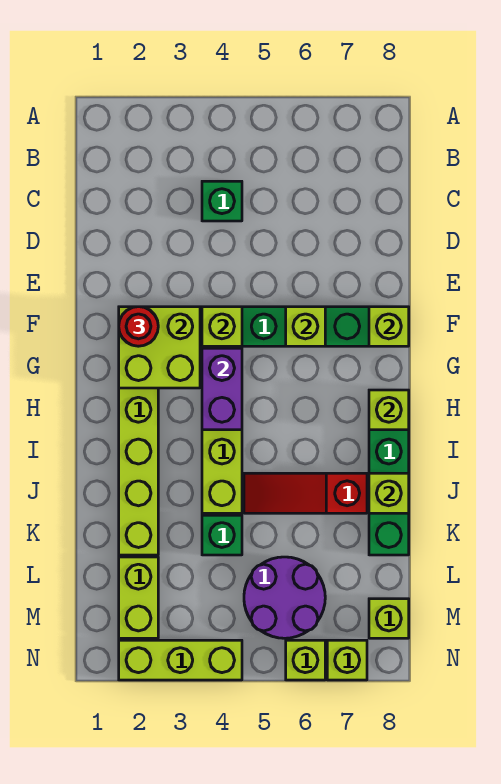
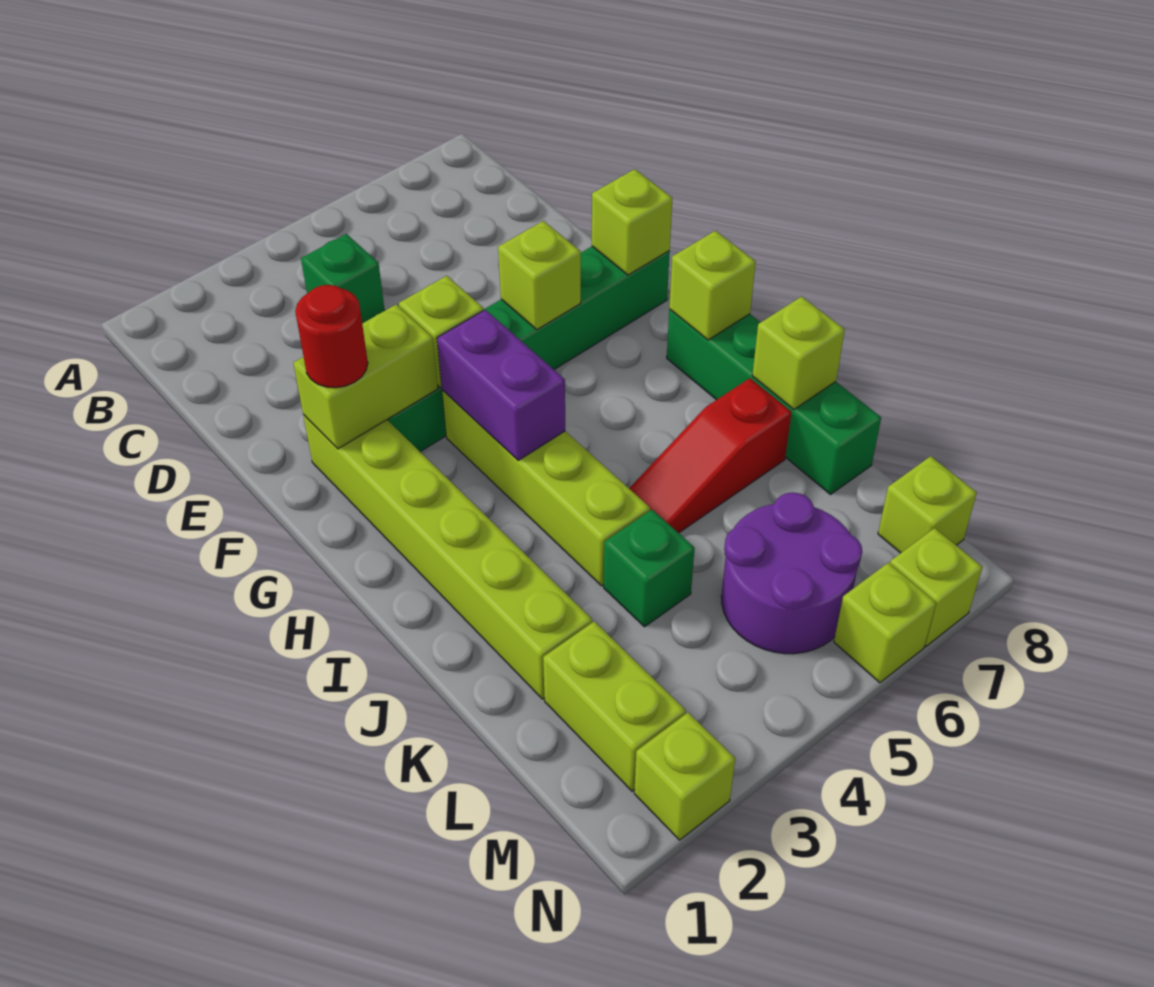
lime 2x2 brick [119,307,200,388] -> lime 1x2 brick [293,304,438,449]
lime 1x3 brick [119,640,242,680] -> lime 1x1 brick [634,713,735,840]

